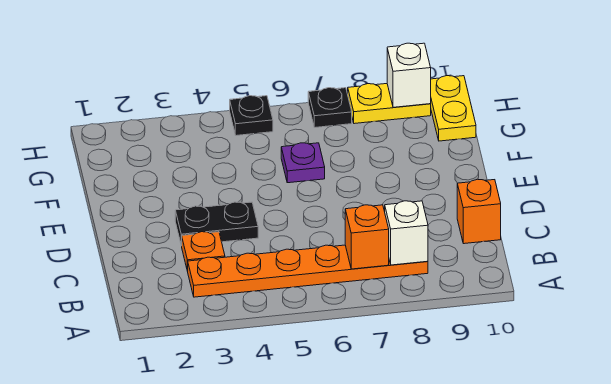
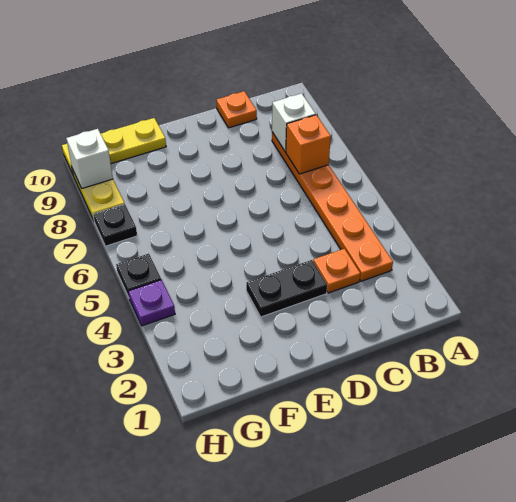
orange 1x1 brick [457,179,501,244] -> orange 1x1 plate [216,91,257,128]
black 1x2 plate [175,202,258,246] -> black 1x2 plate turned to [246,260,327,317]
purple 1x1 plate [281,143,325,183] -> purple 1x1 plate moved to [128,280,175,326]
yellow 1x2 plate [431,76,476,141] -> yellow 1x3 plate [62,118,166,174]

